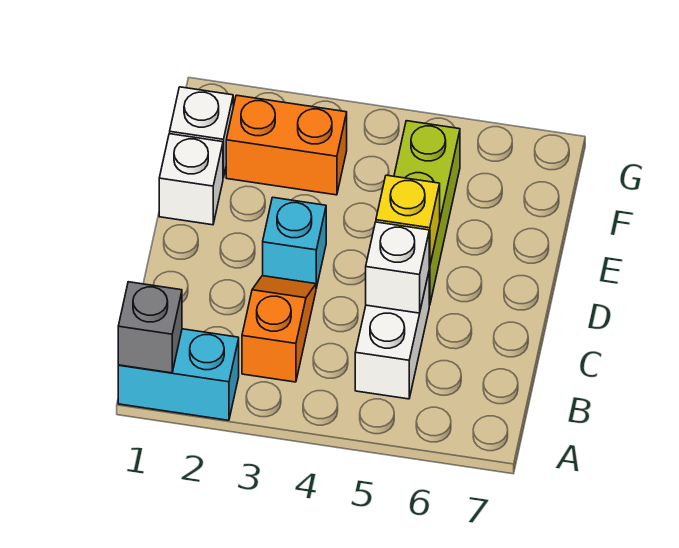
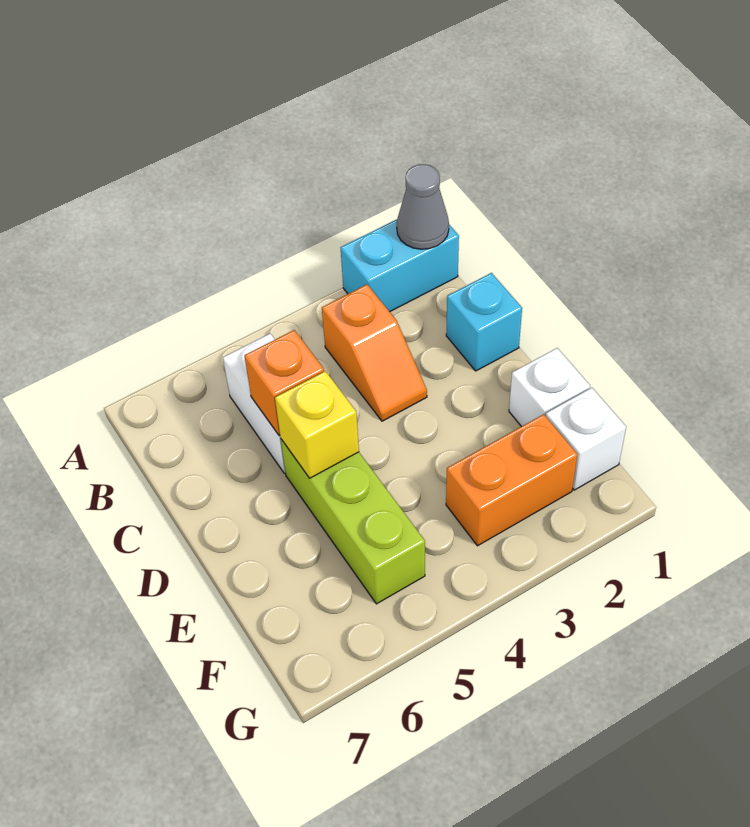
grey 1x1 brick [118,282,182,373] -> grey 1x1 cone [397,164,449,249]
white 1x1 brick [366,222,429,313] -> orange 1x1 brick [244,330,324,436]
cyan 1x1 brick [263,197,326,288] -> cyan 1x1 brick moved to [446,273,522,371]

